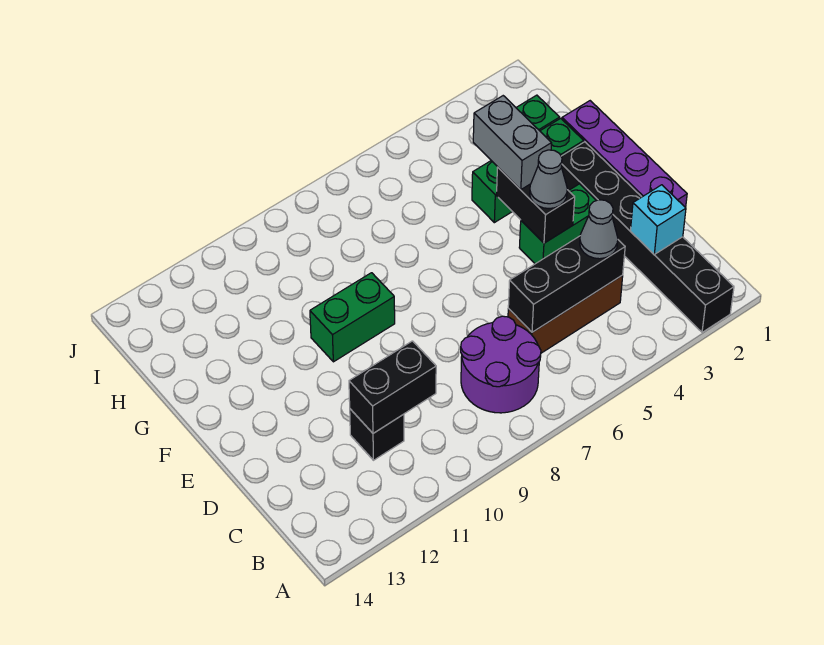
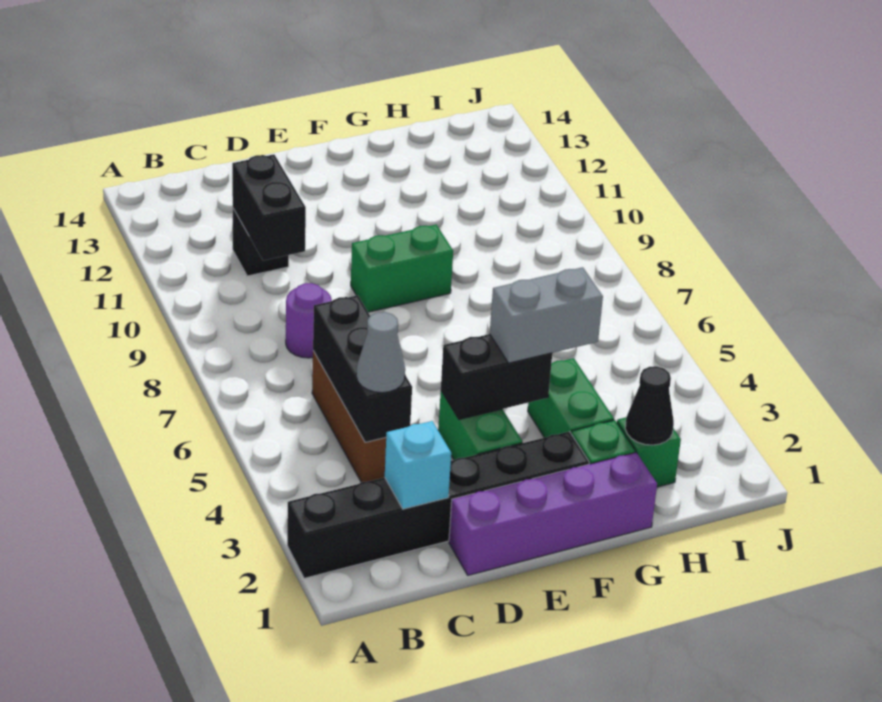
purple 2x2 round brick [461,316,541,413] -> purple 1x1 round brick [286,283,332,358]
grey 1x1 cone [530,150,567,209] -> none
green 1x2 brick [310,273,395,362] -> green 1x2 brick turned to [351,225,453,312]
none -> black 1x1 cone [625,366,674,445]

